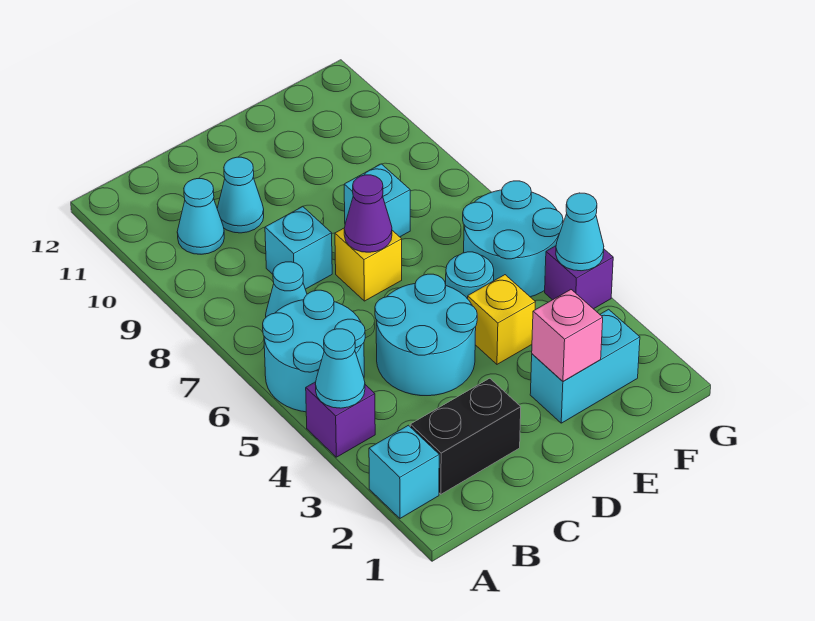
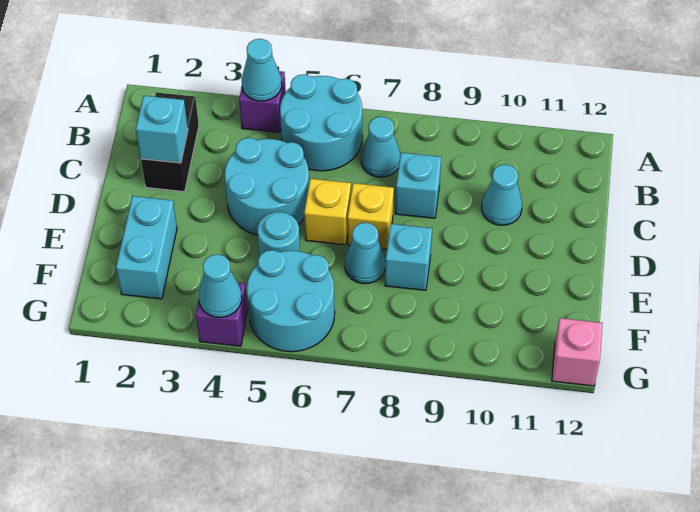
cyan 1x1 brick [369,425,439,518] -> cyan 1x1 brick moved to [136,96,188,163]
cyan 1x1 cone [177,179,224,254] -> cyan 1x1 cone moved to [345,223,386,284]
purple 1x1 cone [344,175,392,252] -> none
pink 1x1 brick [532,290,603,381] -> pink 1x1 brick moved to [552,318,603,386]
yellow 1x1 brick [468,275,535,364] -> yellow 1x1 brick moved to [304,179,351,245]

